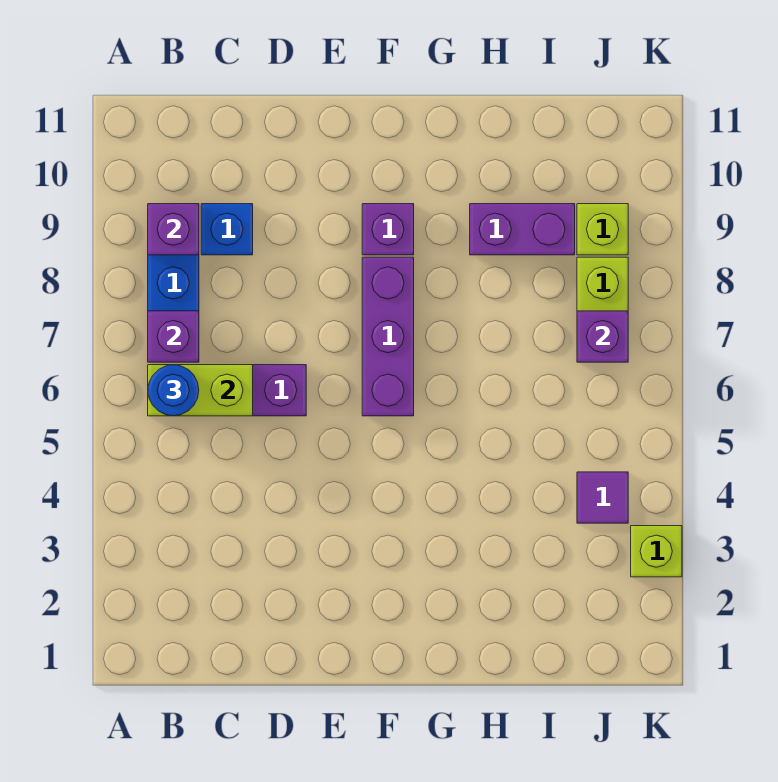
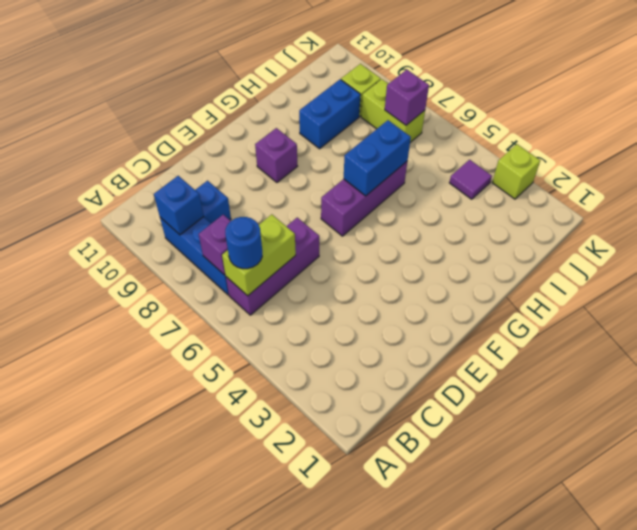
purple 1x1 brick [148,204,199,255] -> blue 1x1 brick [154,176,204,235]
purple 1x3 brick [362,257,414,416] -> purple 1x3 brick turned to [321,162,407,236]
none -> blue 1x2 brick [344,120,411,196]
purple 1x2 brick [470,204,575,255] -> blue 1x2 brick [299,79,361,149]

